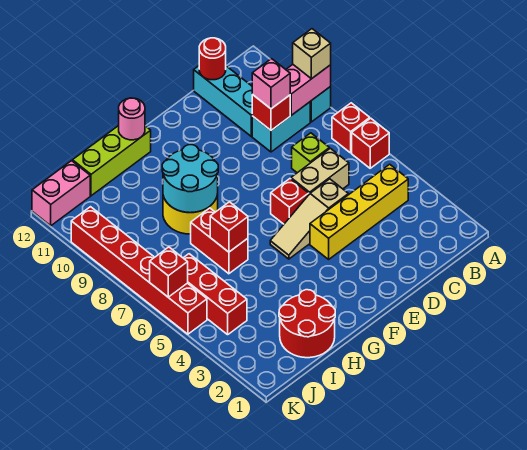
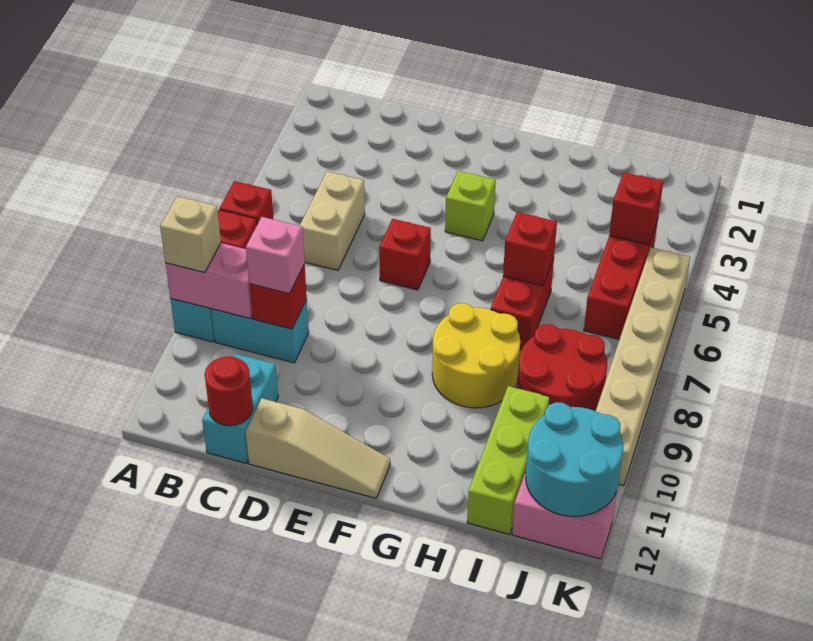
yellow 1x4 brick [310,164,408,259] -> none
tan 1x2 brick [291,148,349,194] -> tan 1x2 brick turned to [300,171,365,270]
lime 1x1 brick [292,133,329,173] -> lime 1x1 brick moved to [445,171,496,241]
cyan 1x3 brick [194,66,252,136] -> cyan 1x2 brick [202,354,278,464]
tan 1x3 slope [270,179,348,259] -> tan 1x3 slope moved to [246,398,390,498]
cyan 2x2 round brick [162,145,218,213] -> cyan 2x2 round brick moved to [526,402,623,517]
lime 1x3 brick [73,126,151,196] -> lime 1x3 brick turned to [467,386,550,534]
pink 1x1 round brick [119,98,145,140] -> none
red 2x2 round brick [279,290,335,358] -> red 2x2 round brick moved to [517,324,607,411]
red 1x6 brick [71,207,207,334] -> tan 1x6 brick [596,248,690,486]
red 1x1 brick [150,247,188,297] -> red 1x1 brick moved to [609,173,663,245]

